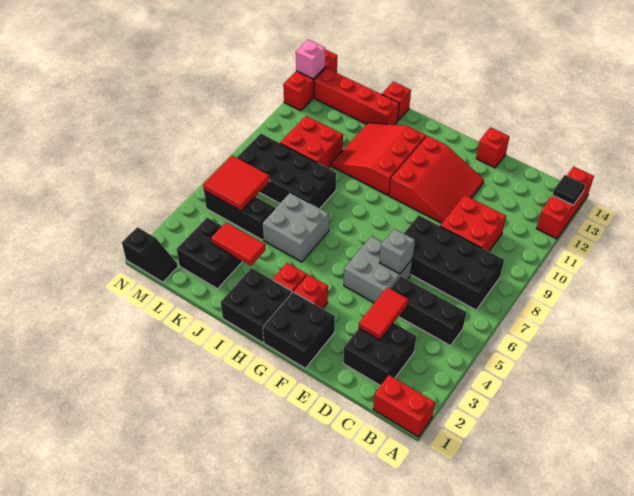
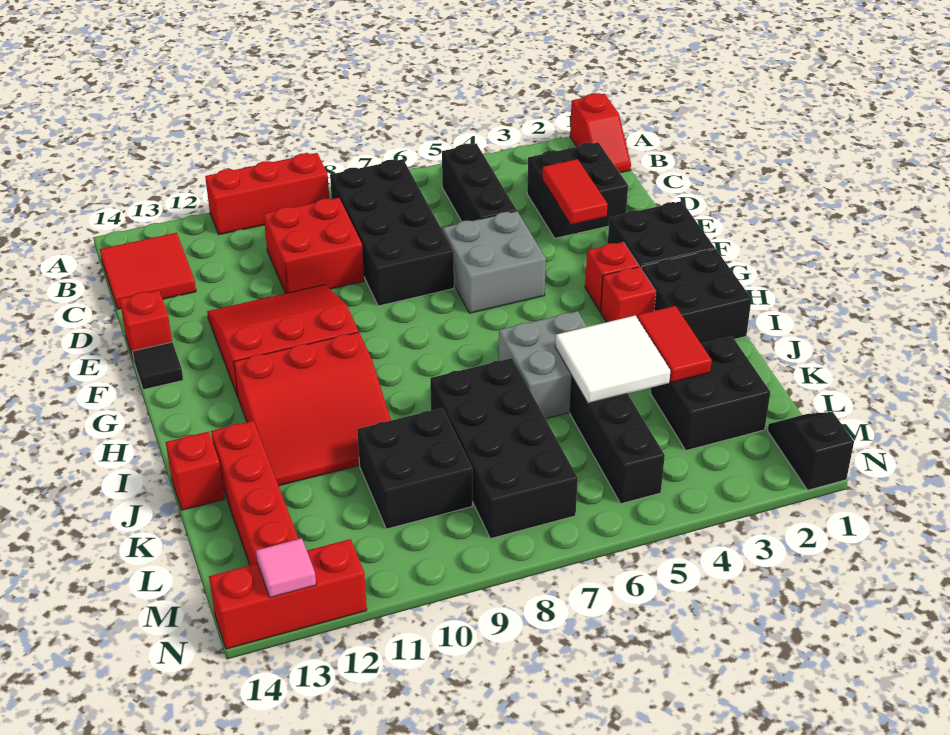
red 1x2 brick [373,375,435,437] -> red 1x2 slope [570,94,631,173]
red 1x3 brick [536,167,594,239] -> red 1x3 brick moved to [205,153,329,235]
black 1x1 tile [553,175,585,205] -> black 1x1 tile moved to [132,342,183,390]
red 1x2 tile [359,287,408,340] -> red 1x2 tile turned to [542,159,608,224]
grey 1x1 brick [379,229,415,274] -> none
none -> white 2x2 tile [555,315,671,403]
red 2x2 brick [280,116,343,168] -> black 2x2 brick [357,408,472,529]
red 2x2 tile [203,155,270,211] -> red 2x2 tile moved to [100,233,196,309]
pink 1x1 brick [296,40,325,79] -> pink 1x1 tile [256,538,316,597]

